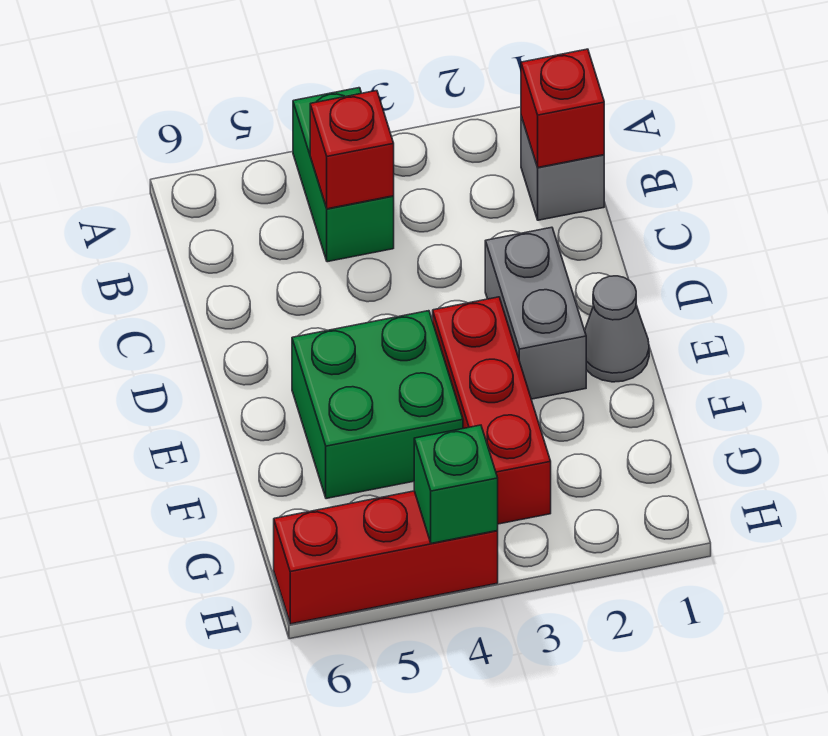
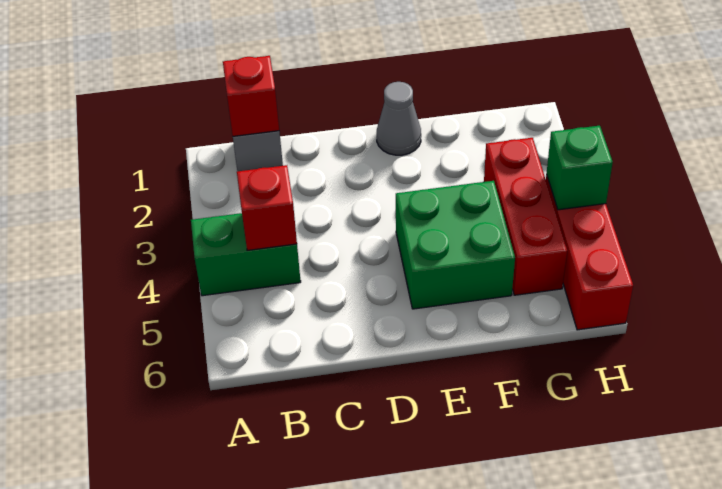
grey 1x2 brick [485,227,586,399] -> none
red 1x3 brick [433,297,551,524] -> red 1x3 brick turned to [484,138,567,295]

